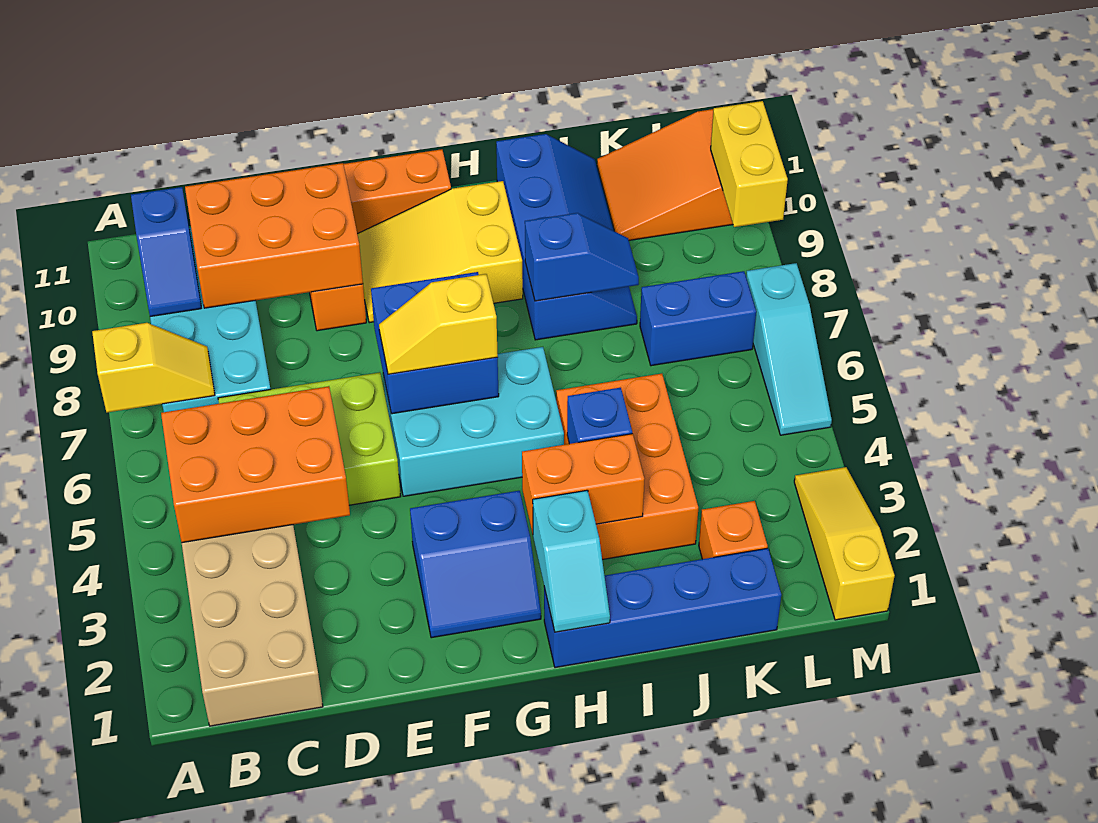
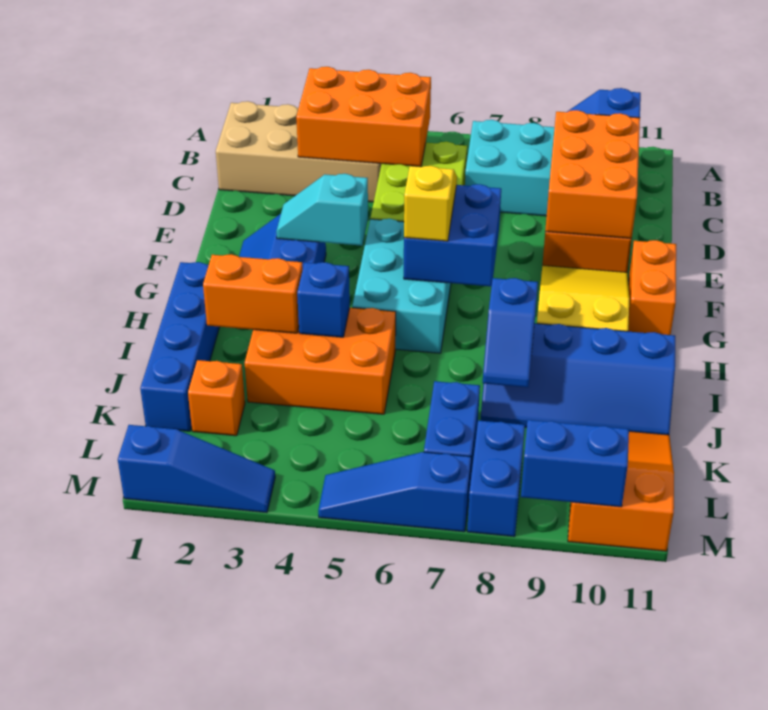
yellow 1x2 slope [92,323,215,412] -> none
orange 2x3 brick [161,386,350,543] -> orange 2x3 brick turned to [296,67,431,167]
cyan 1x2 slope [533,490,610,632] -> cyan 1x2 slope moved to [276,174,368,246]
orange 1x2 brick [522,434,644,534] -> orange 1x2 brick turned to [203,254,303,333]
none -> blue 1x2 brick [467,420,525,537]
yellow 1x3 slope [794,467,895,620] -> blue 1x3 slope [118,425,275,513]
cyan 1x3 slope [746,263,832,435] -> blue 1x3 slope [318,452,471,532]
yellow 1x2 brick [711,101,788,227] -> blue 1x2 brick [521,420,629,507]

